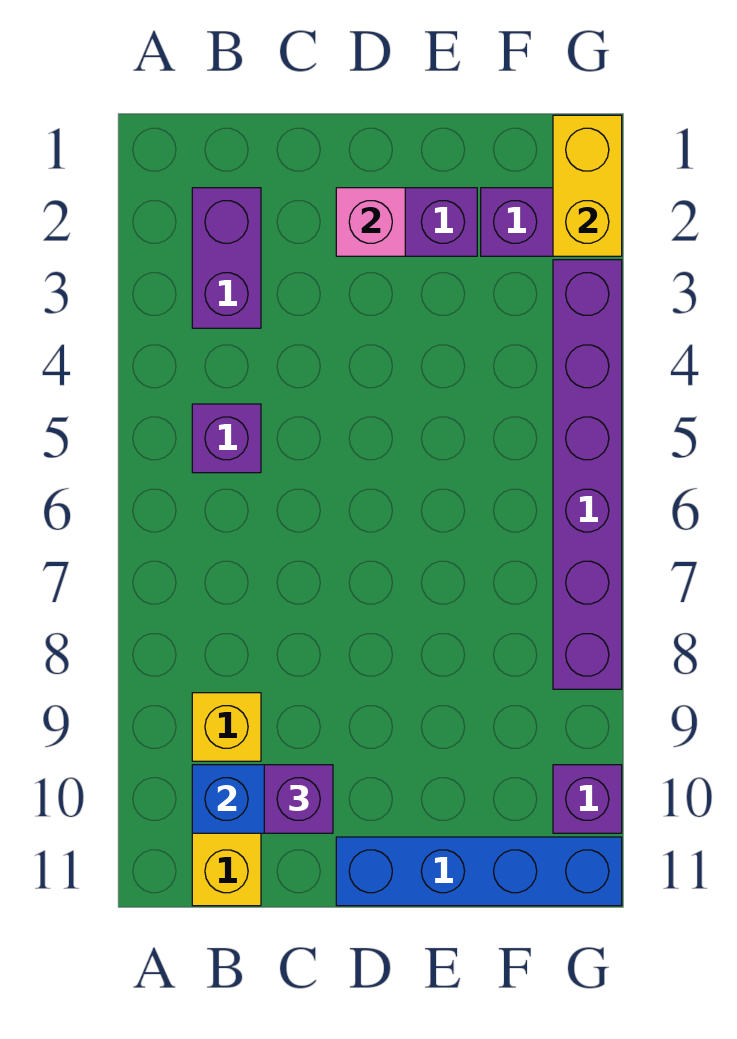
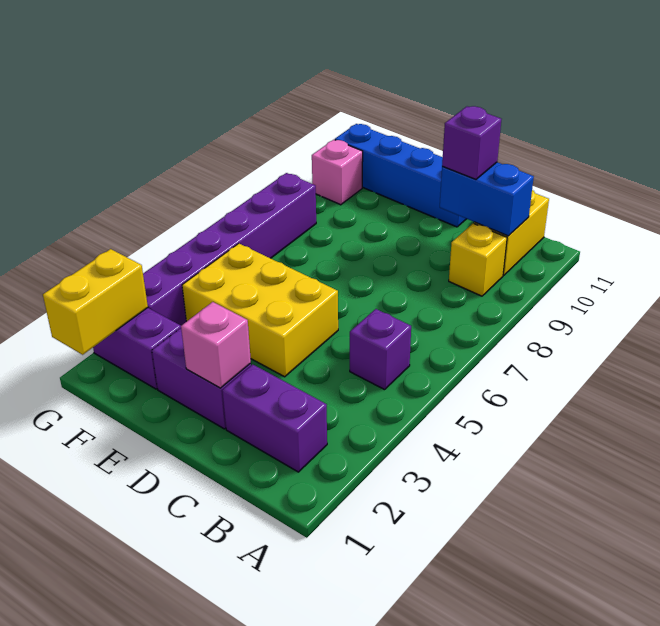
purple 1x2 brick [192,188,261,328] -> purple 1x2 brick turned to [222,364,327,472]
none -> yellow 2x3 brick [182,243,338,377]
purple 1x1 brick [553,765,622,833] -> pink 1x1 brick [312,140,363,205]

